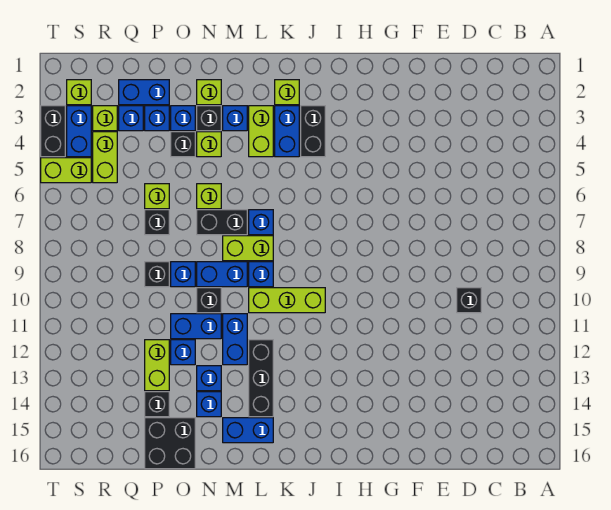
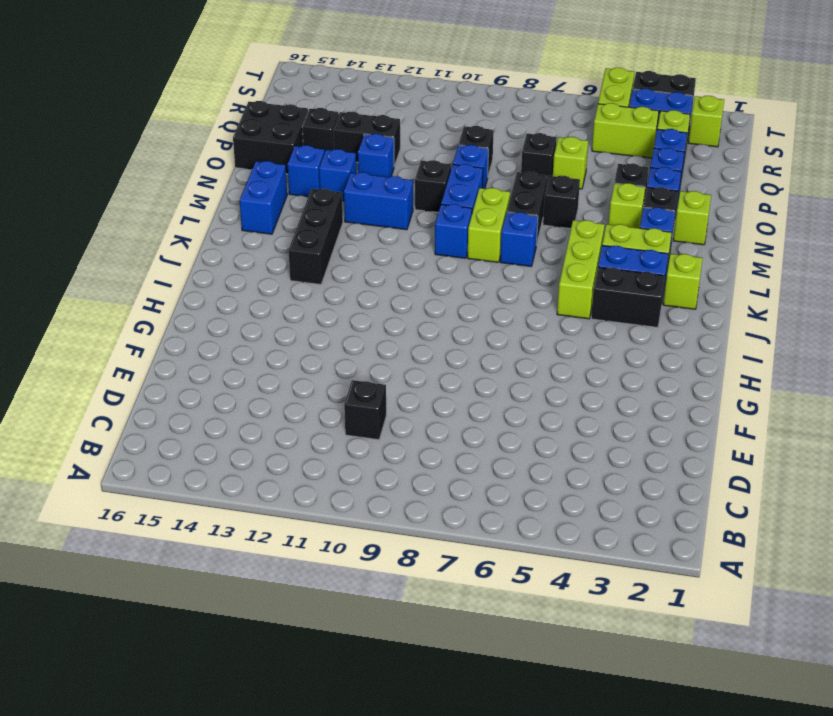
lime 1x3 brick [249,288,325,313] -> lime 1x3 brick moved to [557,220,604,319]
black 1x3 brick [249,340,273,417] -> black 1x3 brick turned to [288,189,343,285]
lime 1x1 brick [197,184,221,209] -> black 1x1 brick [543,176,580,229]
blue 1x2 brick [171,314,221,339] -> none
blue 1x2 brick [119,80,169,105] -> none
lime 1x2 brick [145,340,169,391] -> black 1x2 brick [333,112,400,166]

